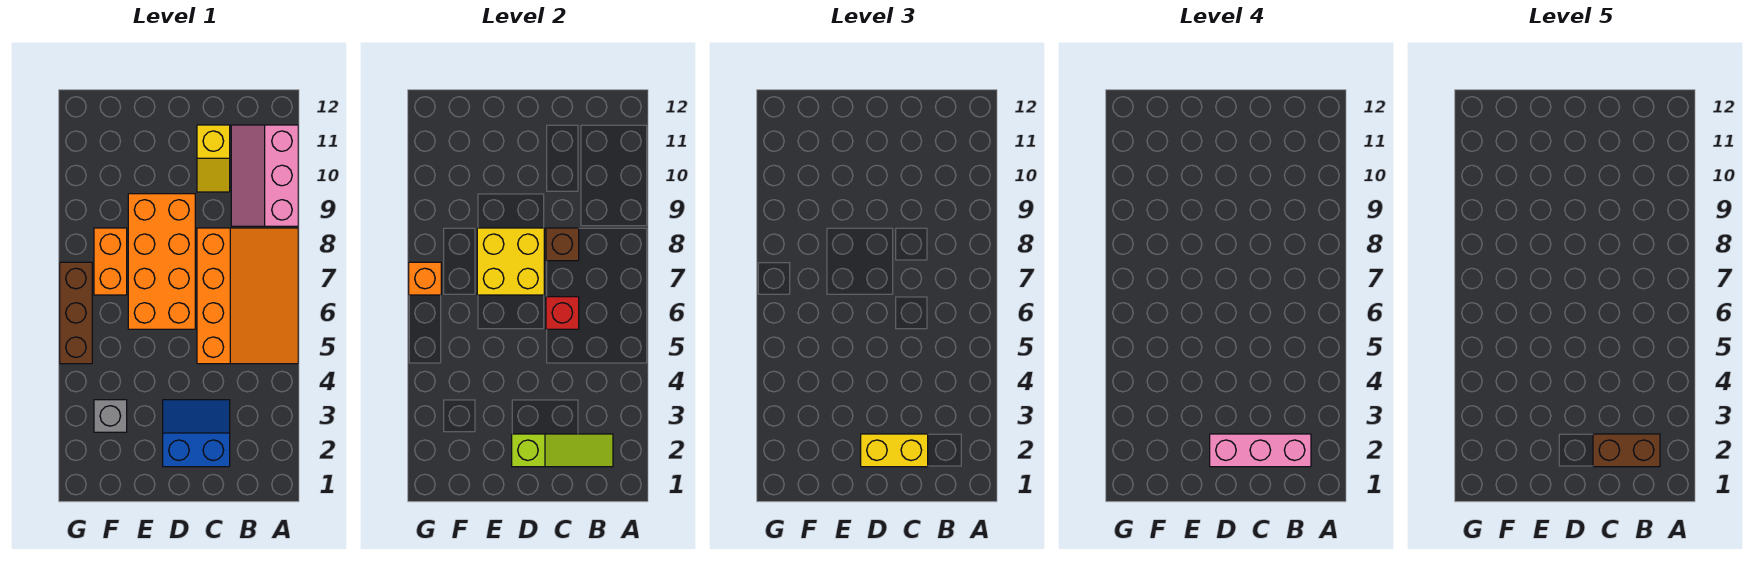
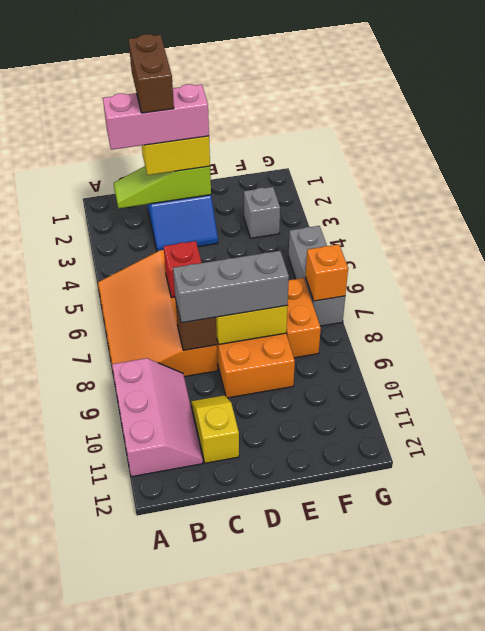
brown 1x2 brick [1593,434,1660,467] -> brown 1x2 brick turned to [128,34,174,113]
none -> grey 1x3 brick [173,251,289,323]
brown 1x3 brick [60,262,92,364] -> grey 1x3 brick [288,226,345,326]

